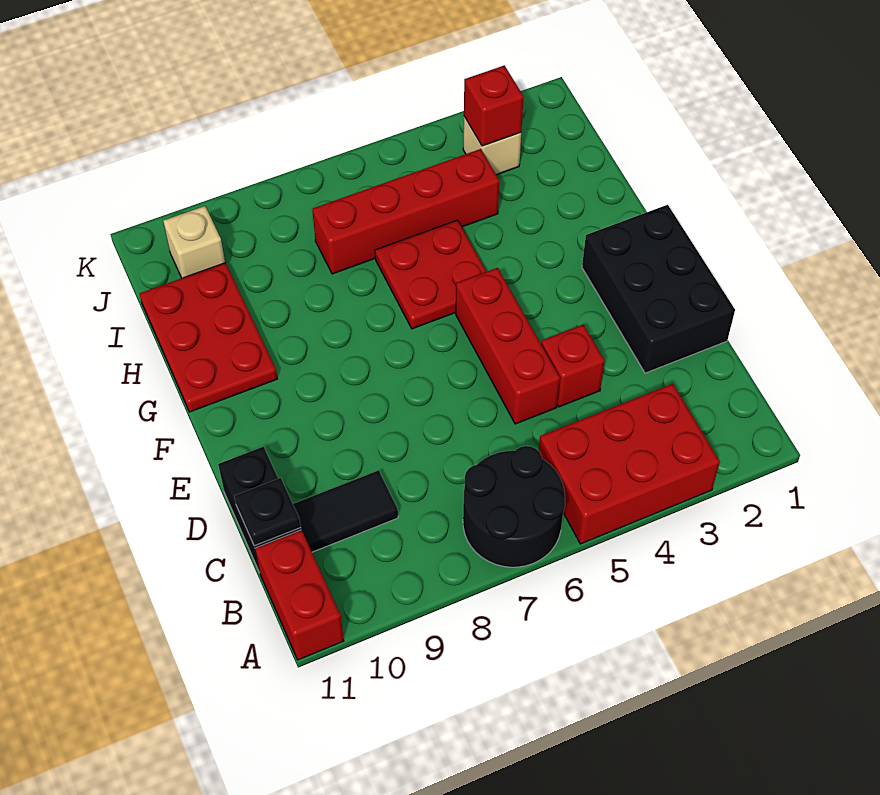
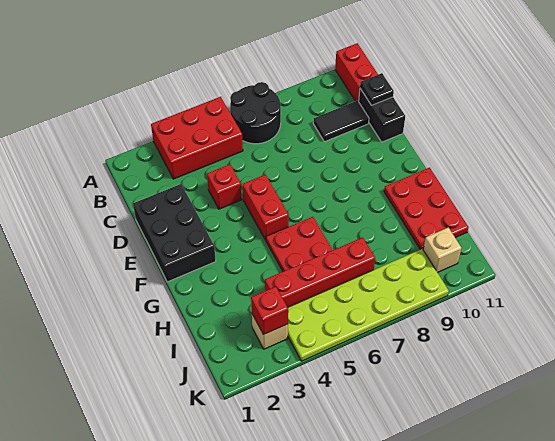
red 1x3 brick [456,268,560,424] -> red 1x2 brick [243,175,289,240]
none -> lime 2x6 plate [288,249,449,361]

